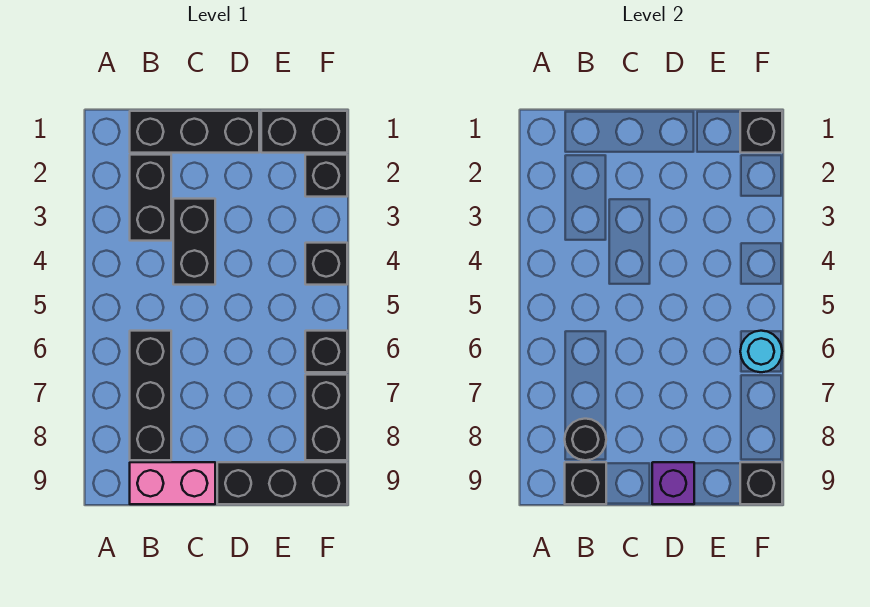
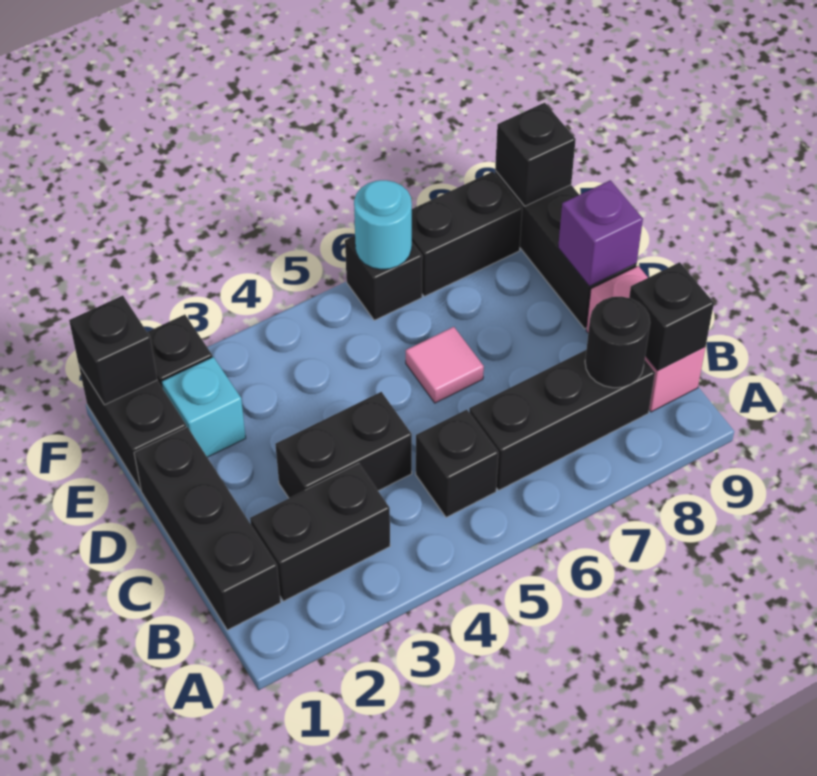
none -> pink 1x1 tile [406,327,484,403]
none -> cyan 1x1 brick [162,357,246,457]
black 1x1 brick [305,243,347,285] -> black 1x1 brick moved to [416,410,498,517]

